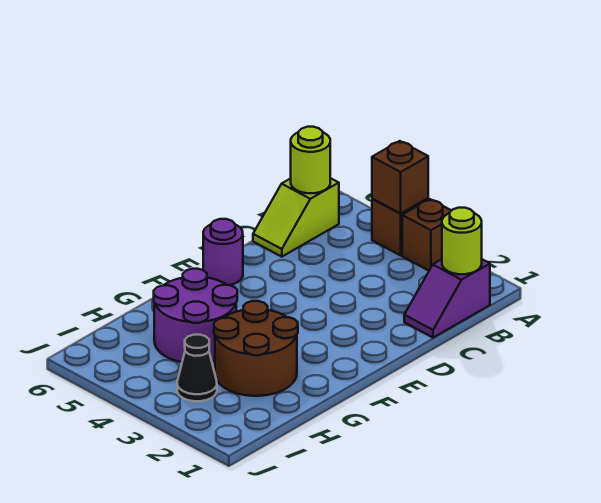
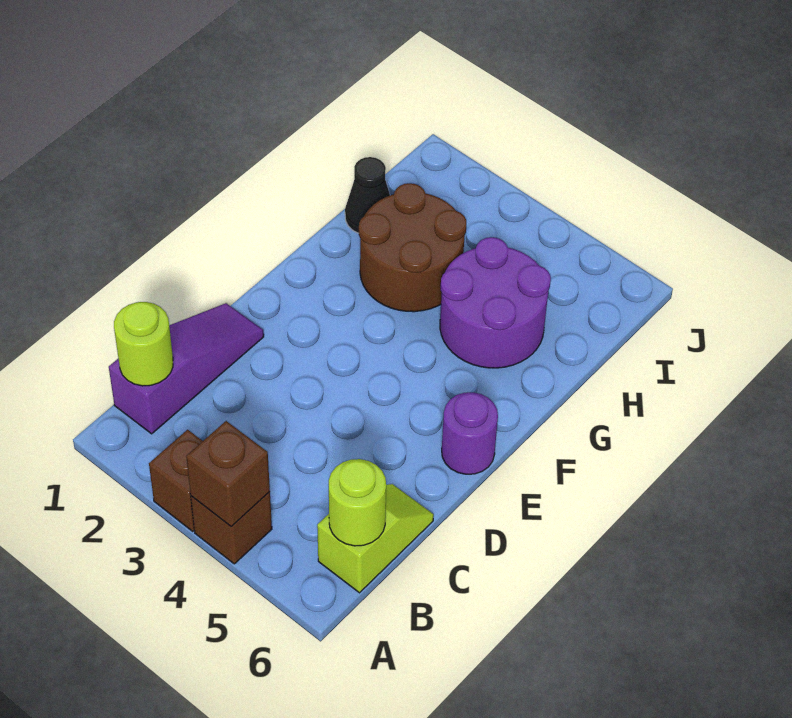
purple 1x2 slope [404,259,490,338] -> purple 1x3 slope [109,303,264,434]
black 1x1 cone [177,335,217,401] -> black 1x1 cone moved to [345,157,390,233]

